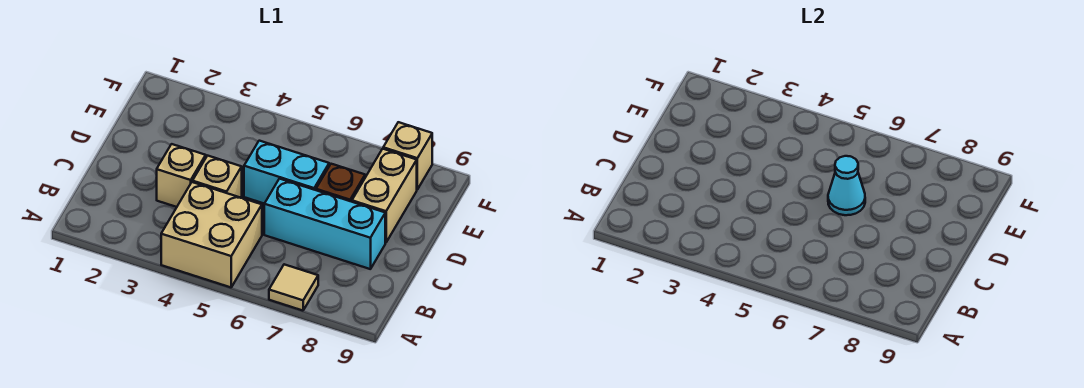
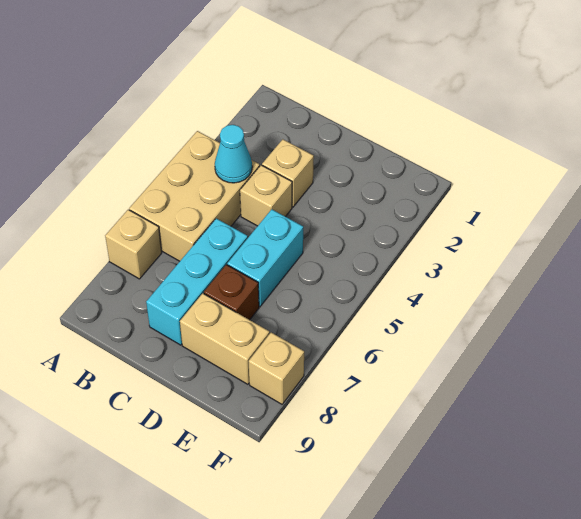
tan 2x2 brick [161,182,262,287] -> tan 2x3 brick [129,131,260,261]
tan 1x1 tile [269,264,318,311] -> tan 1x1 brick [105,210,162,279]
cyan 1x1 cone [828,156,865,215] -> cyan 1x1 cone moved to [215,125,252,183]

